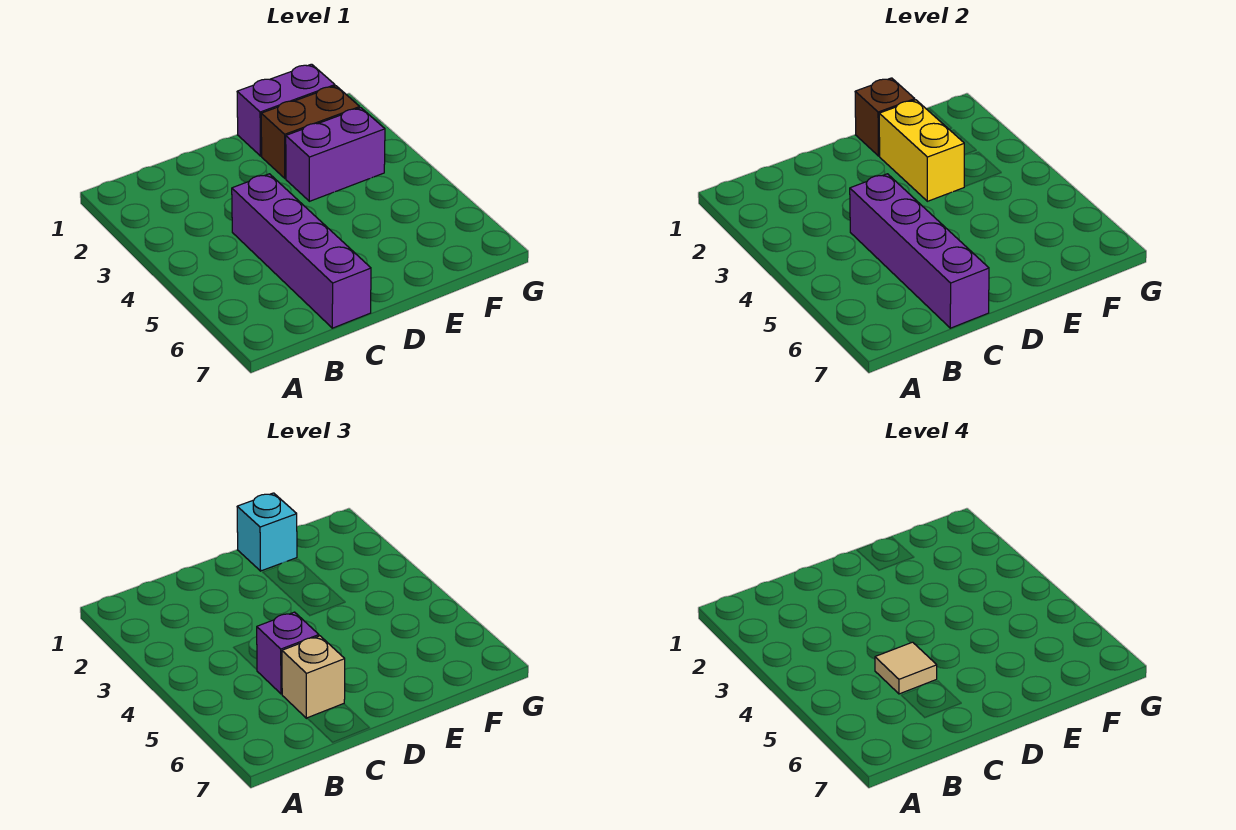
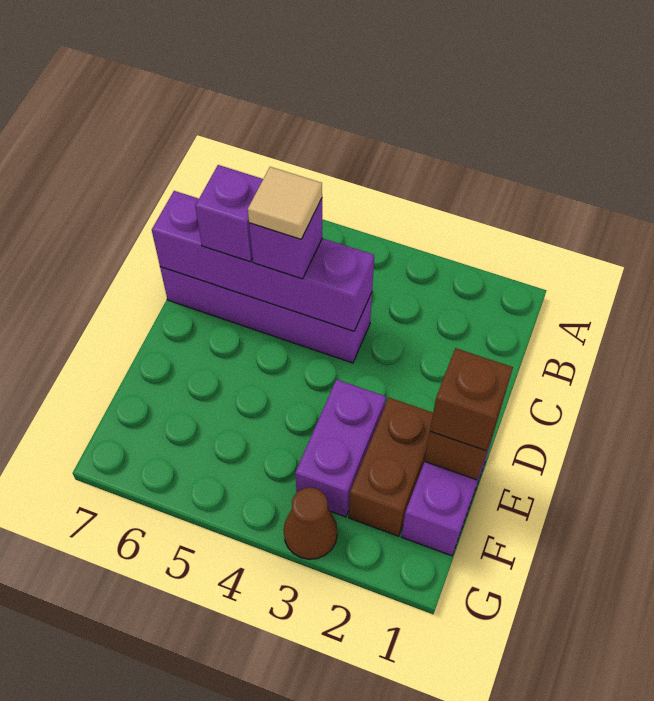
tan 1x1 brick [282,636,345,718] -> purple 1x1 brick [195,165,263,262]
cyan 1x1 brick [237,493,297,571] -> brown 1x1 brick [430,348,513,451]
yellow 1x2 brick [879,100,964,201] -> none
none -> brown 1x1 cone [284,487,337,559]

